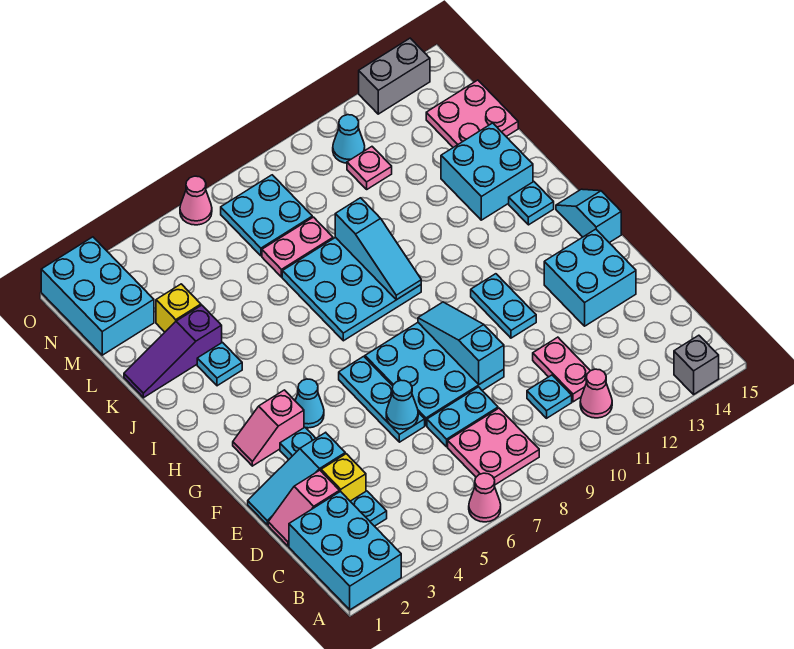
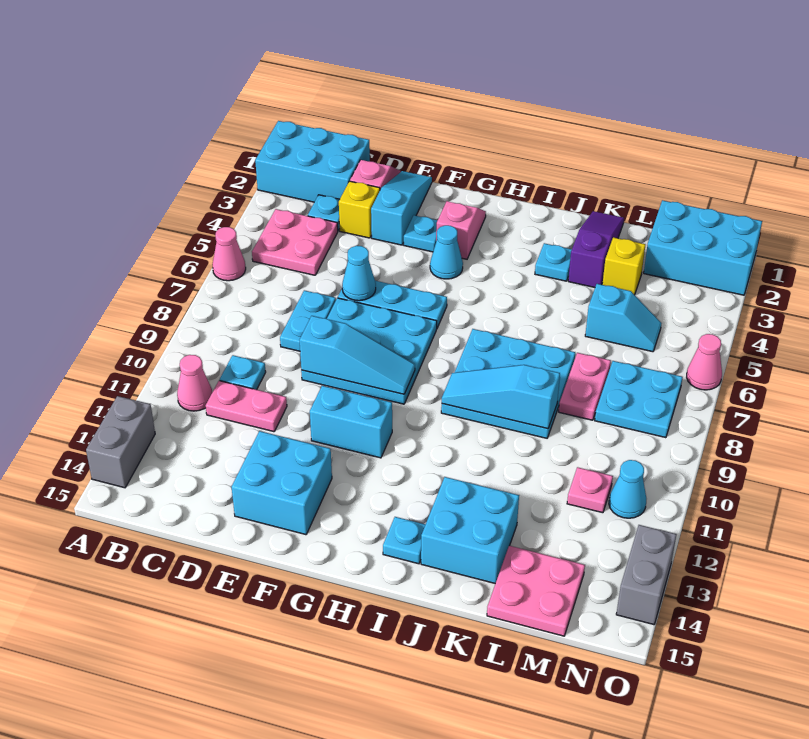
grey 1x1 brick [674,335,719,394] -> grey 1x2 brick [86,396,155,488]
pink 2x2 plate [448,408,539,485] -> pink 2x2 plate moved to [252,209,338,275]
cyan 1x2 plate [471,274,536,338] -> cyan 1x2 brick [310,386,392,458]
cyan 1x2 slope [556,189,621,243] -> cyan 1x2 slope moved to [585,284,661,352]

